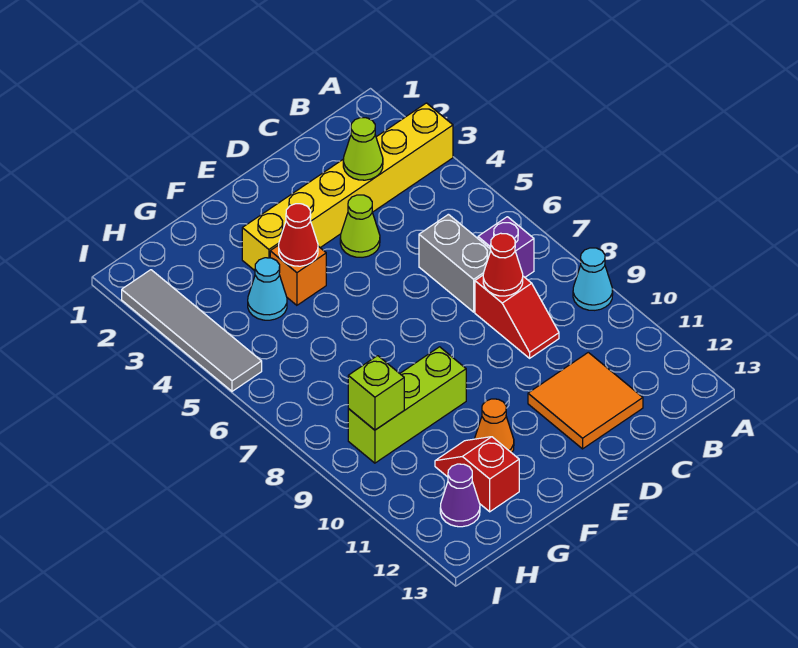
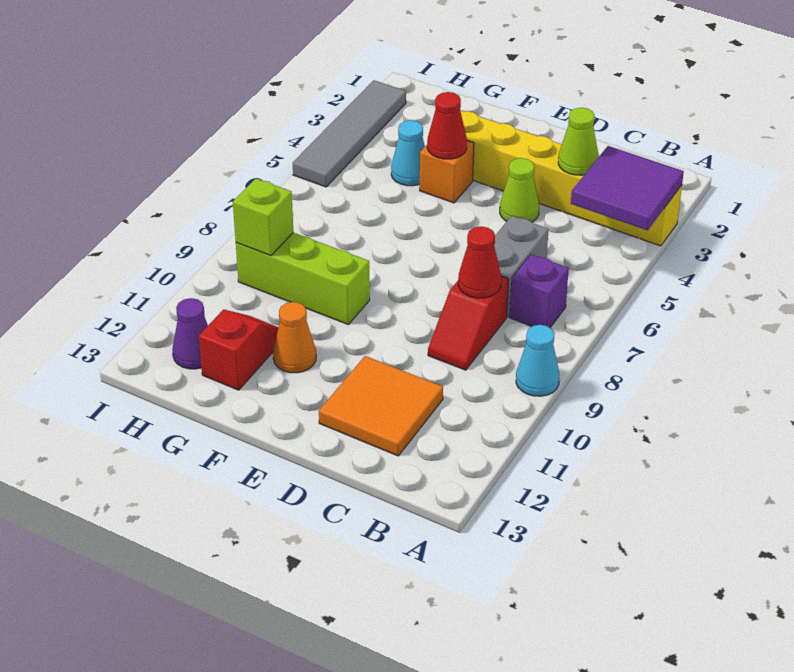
none -> purple 2x2 tile [571,146,684,230]

